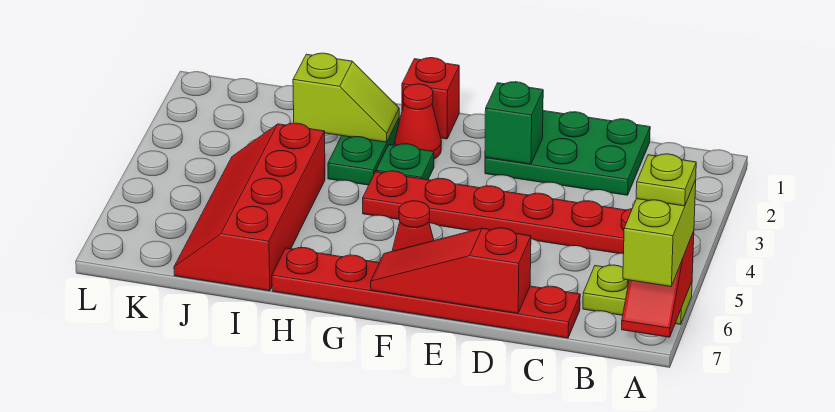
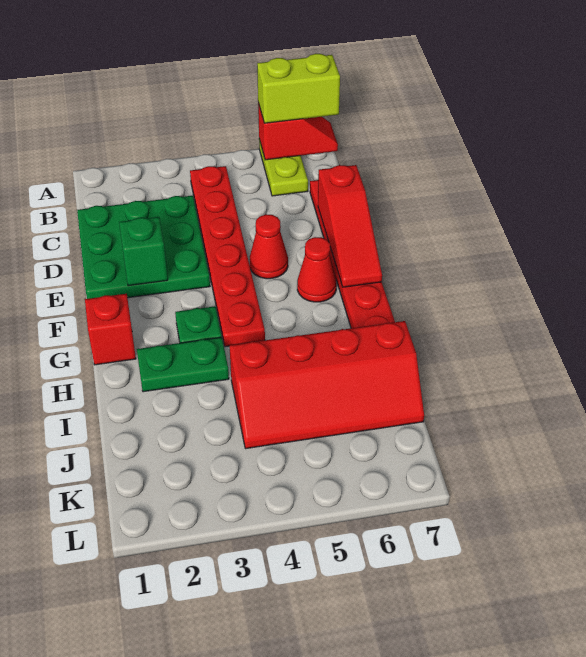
lime 1x1 plate [636,154,696,206] -> none
green 2x3 plate [485,111,650,195] -> green 3x3 plate [77,196,210,299]
red 1x1 cone [395,84,442,159] -> red 1x1 cone moved to [250,214,288,279]
lime 1x2 slope [293,53,399,142] -> none

